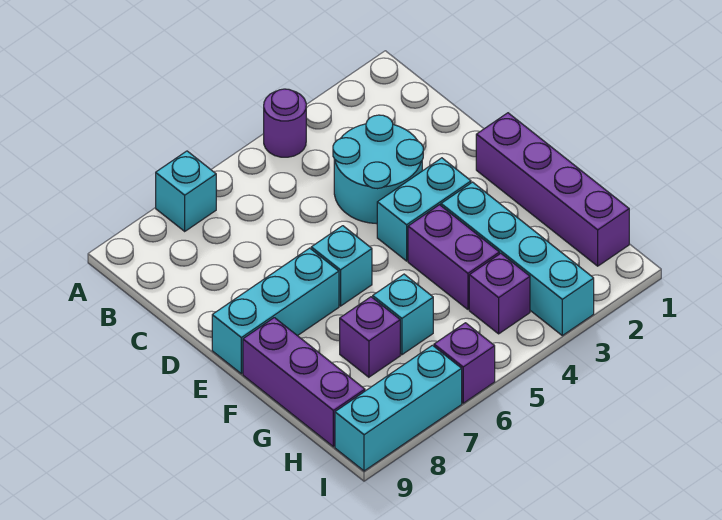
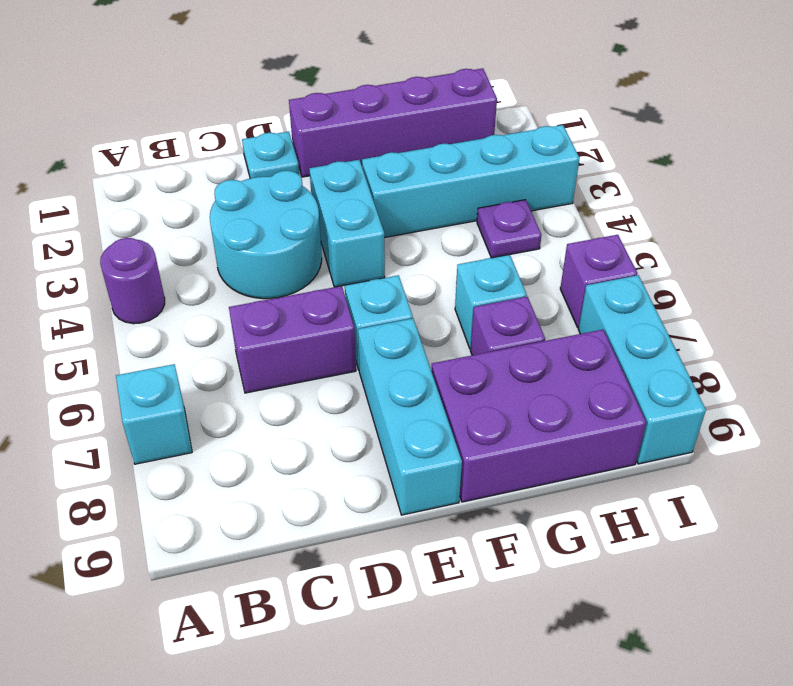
none -> cyan 1x1 plate [242,132,299,178]
purple 1x2 brick [408,205,499,309] -> purple 1x2 brick moved to [229,286,356,393]
purple 1x3 brick [243,318,365,447] -> purple 2x3 brick [431,330,646,502]
purple 1x1 brick [469,253,530,334] -> purple 1x1 plate [477,200,542,258]

